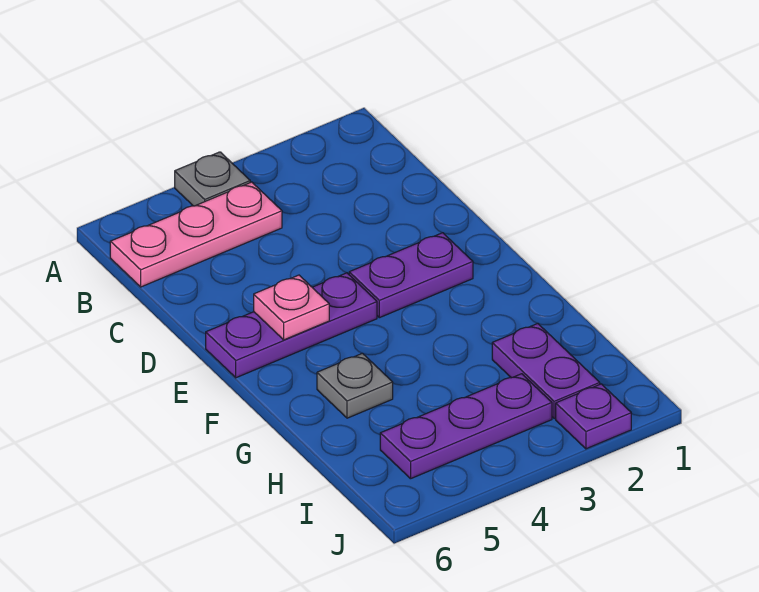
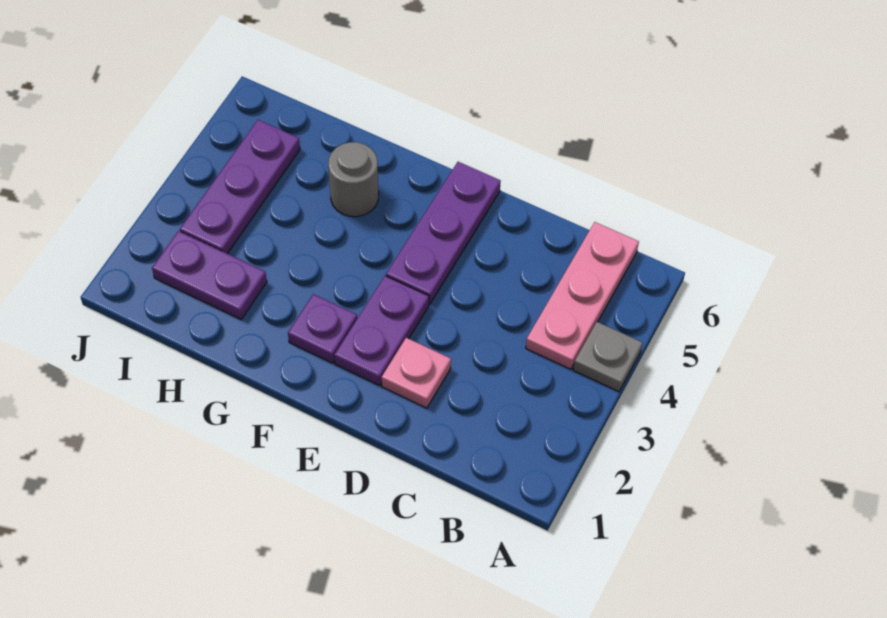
pink 1x1 plate [254,275,329,340] -> pink 1x1 plate moved to [381,338,451,408]
grey 1x1 plate [317,353,393,418] -> grey 1x1 round brick [328,142,379,217]
purple 1x1 plate [556,384,631,449] -> purple 1x1 plate moved to [288,294,357,363]

